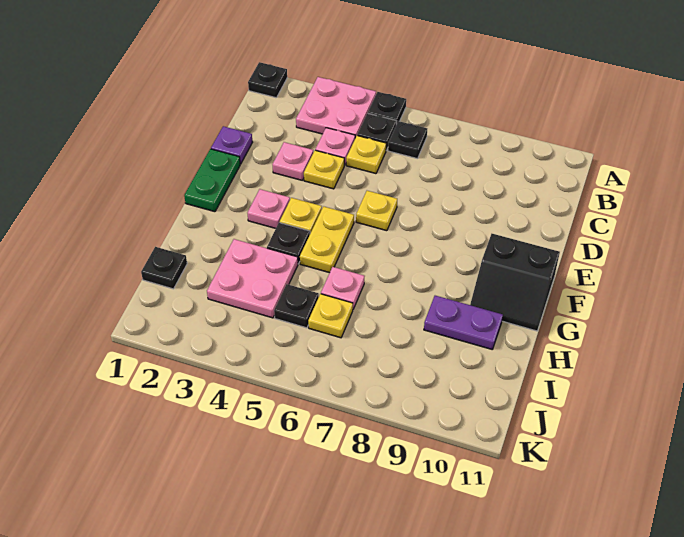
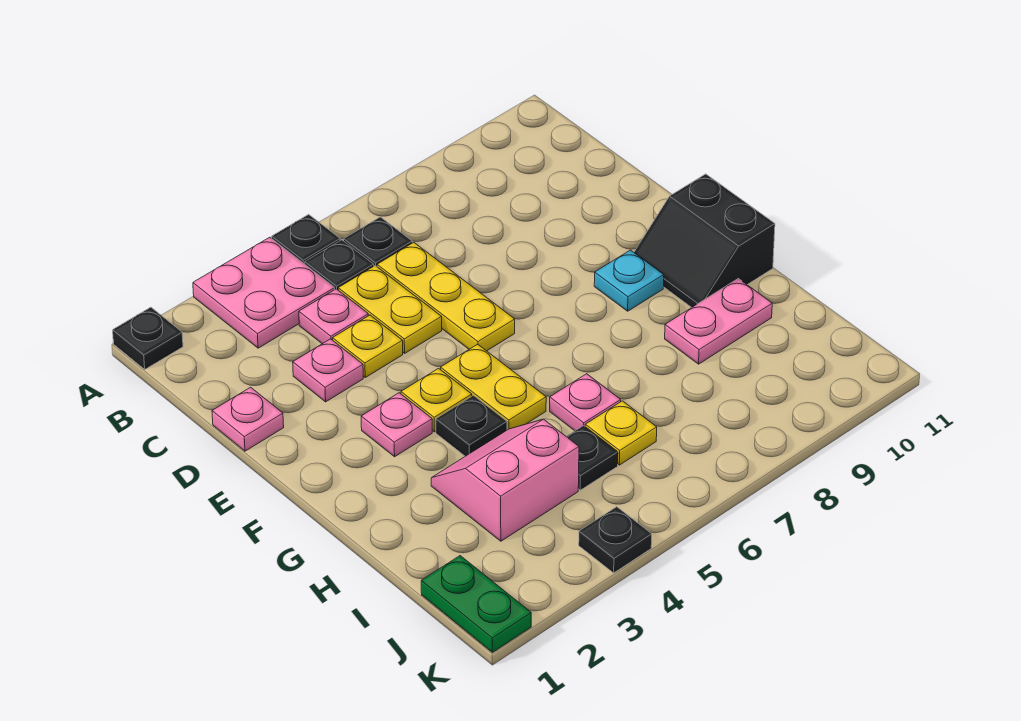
yellow 1x1 plate [346,136,386,174] -> yellow 1x2 plate [338,266,442,353]
purple 1x1 plate [211,126,253,164] -> pink 1x1 plate [212,387,284,451]
green 1x2 plate [184,149,240,212] -> green 1x2 plate moved to [421,556,531,652]
yellow 1x1 plate [356,191,397,231] -> yellow 1x3 plate [377,243,515,351]
none -> cyan 1x1 plate [594,250,664,311]
black 2x2 slope [470,234,560,331] -> black 2x2 slope turned to [634,174,775,308]
pink 2x2 plate [207,239,298,318] -> pink 2x2 slope [431,419,579,541]
purple 1x2 plate [424,296,503,349] -> pink 1x2 plate [665,279,772,364]
black 1x1 plate [141,247,187,289] -> black 1x1 plate moved to [579,507,652,573]

